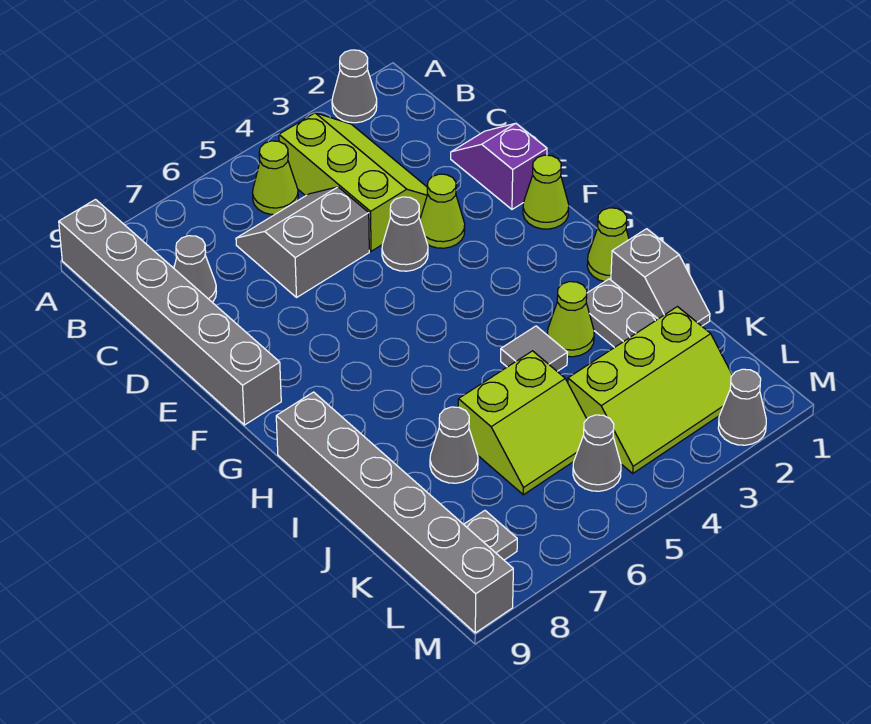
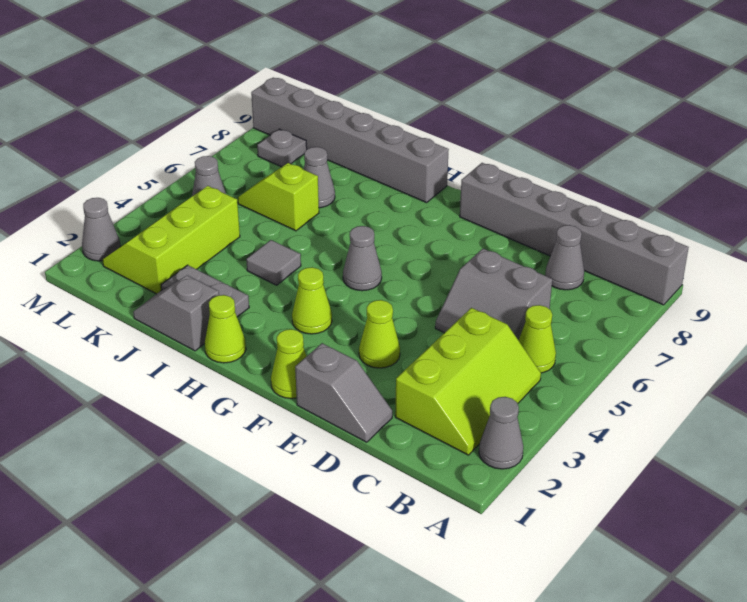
lime 2x3 slope [279,113,428,251] -> lime 2x3 slope turned to [395,308,541,455]
grey 2x2 slope [236,187,369,297] -> grey 2x2 slope turned to [435,249,552,340]
purple 1x2 slope [451,123,547,209] -> grey 1x2 slope [295,343,392,442]
grey 1x1 cone [382,197,428,271] -> grey 1x1 cone moved to [343,226,382,291]
lime 1x1 cone [547,282,594,357] -> lime 1x1 cone moved to [292,267,332,334]
lime 2x2 slope [458,351,587,495] -> lime 1x2 slope [238,163,319,231]

